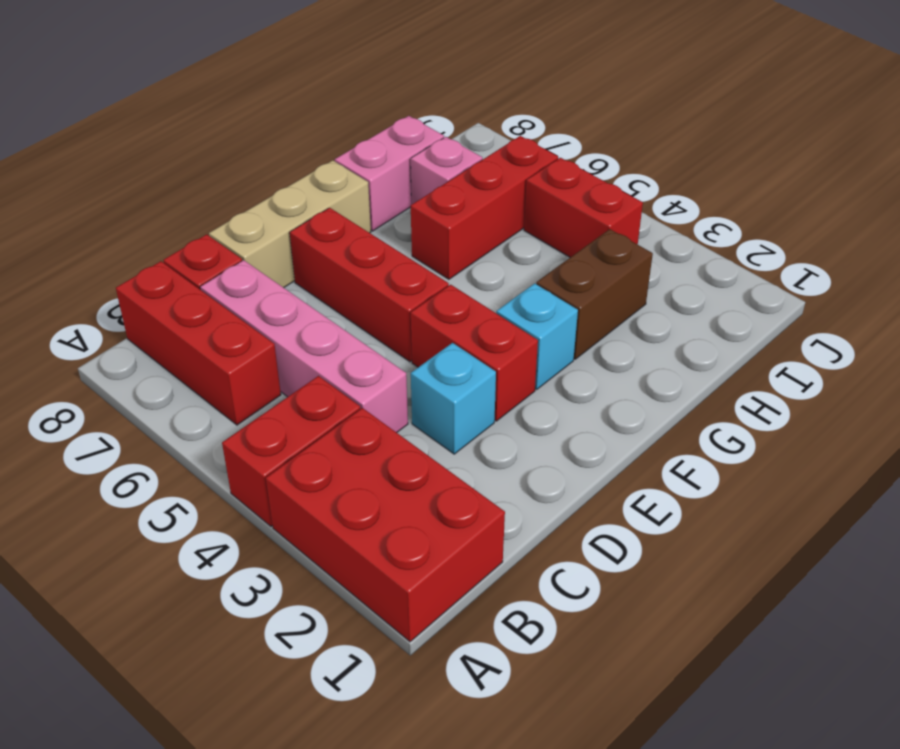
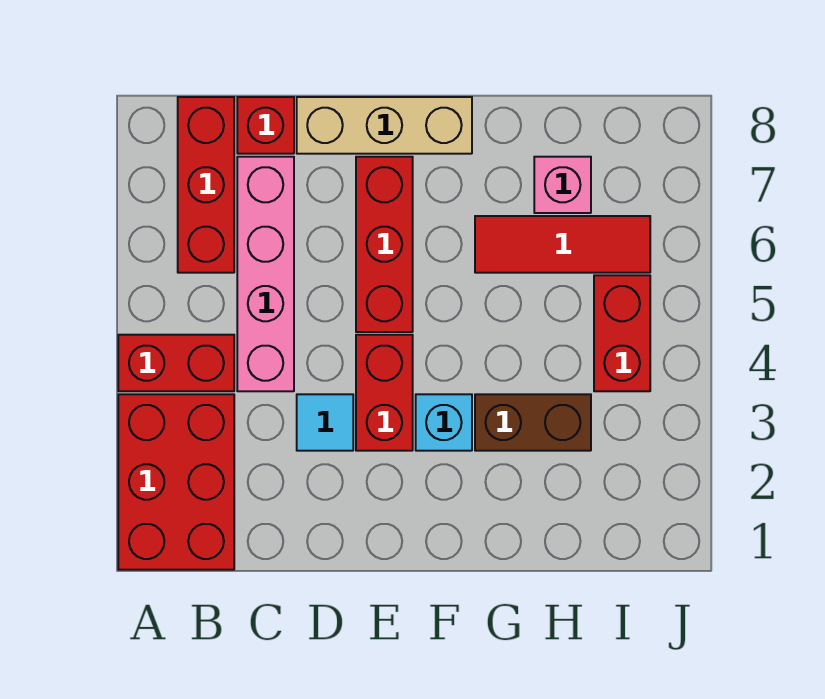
cyan 1x1 brick [411,343,496,454] -> cyan 1x1 tile [297,394,353,451]
red 1x3 brick [411,136,558,279] -> red 1x3 tile [475,216,650,273]
pink 1x2 brick [335,116,444,231] -> none

